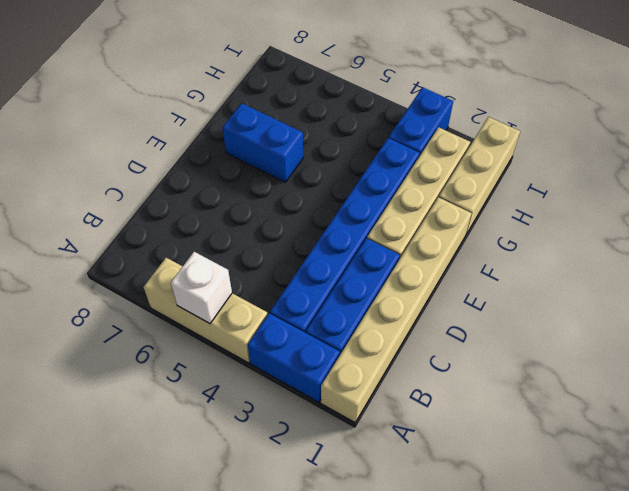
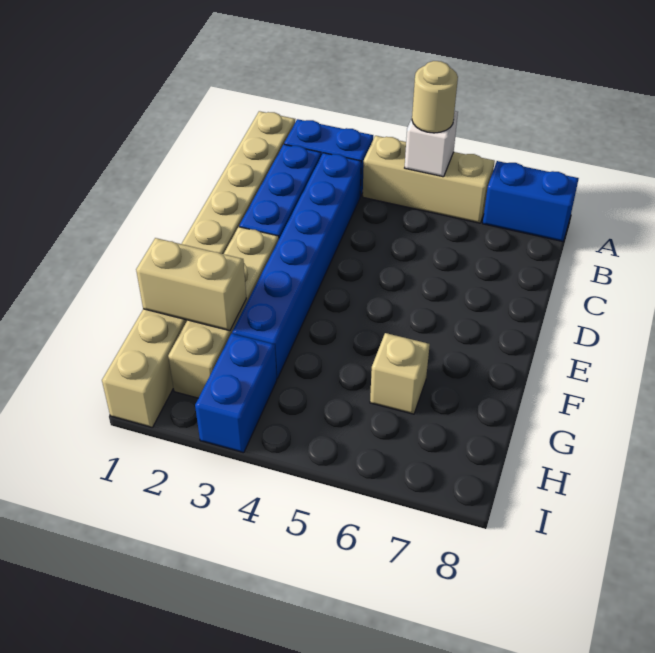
none -> tan 1x1 round brick [412,61,458,133]
blue 1x2 brick [222,103,303,182] -> blue 1x2 brick moved to [483,161,579,242]
none -> tan 1x2 brick [136,238,246,331]
none -> tan 1x1 brick [370,333,430,414]

